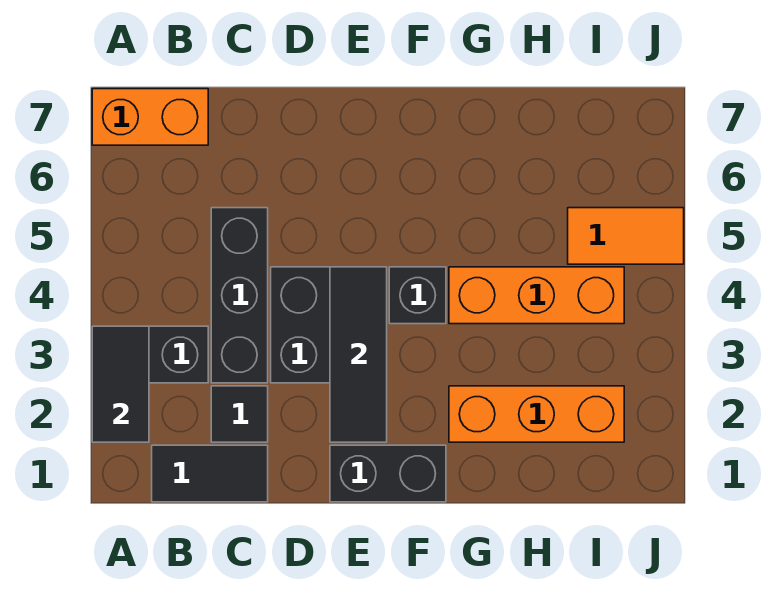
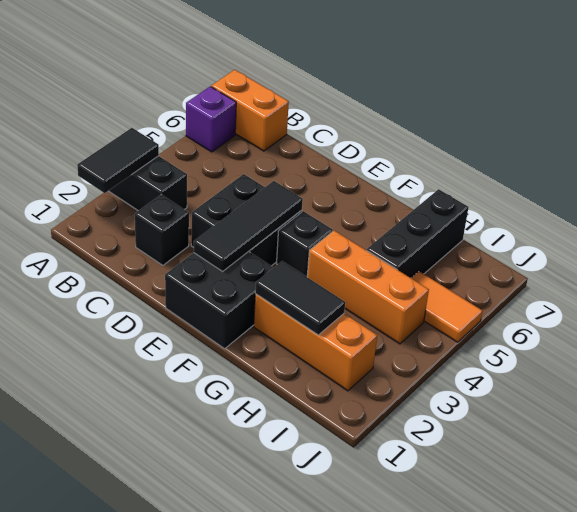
none -> purple 1x1 brick [186,86,236,152]
black 1x2 tile [152,445,268,502] -> black 1x2 tile moved to [255,261,345,335]
black 1x1 tile [211,386,268,442] -> black 1x1 brick [135,195,189,265]
black 1x3 brick [211,208,268,383] -> black 1x3 brick moved to [367,189,469,278]
black 1x2 brick [330,445,446,502] -> black 2x2 brick [165,251,273,349]

